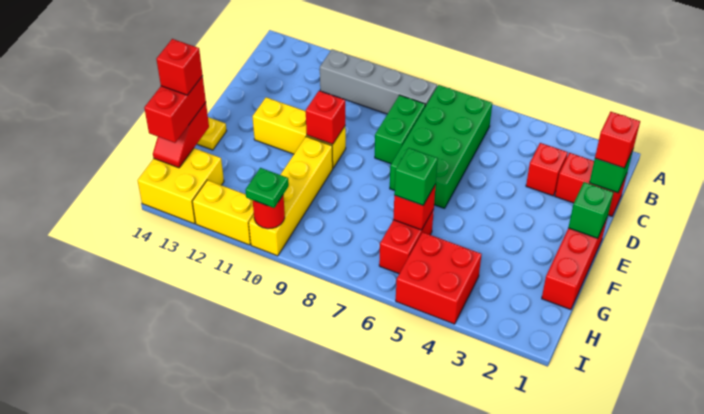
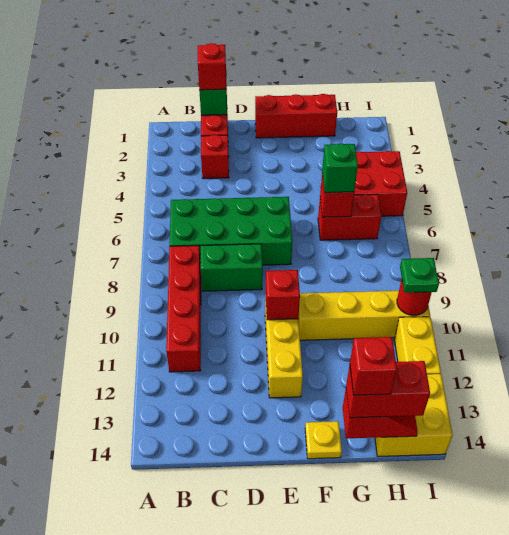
grey 1x4 brick [320,49,437,114] -> red 1x4 brick [166,246,201,372]
green 1x1 brick [568,182,614,238] -> none

